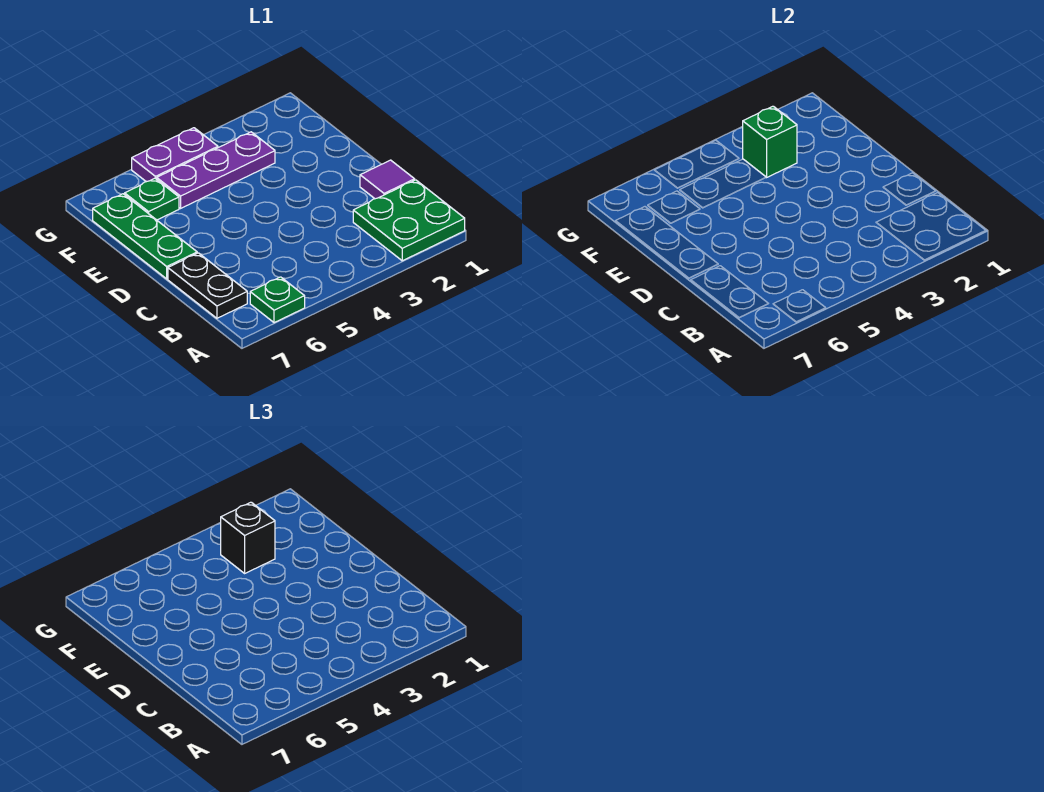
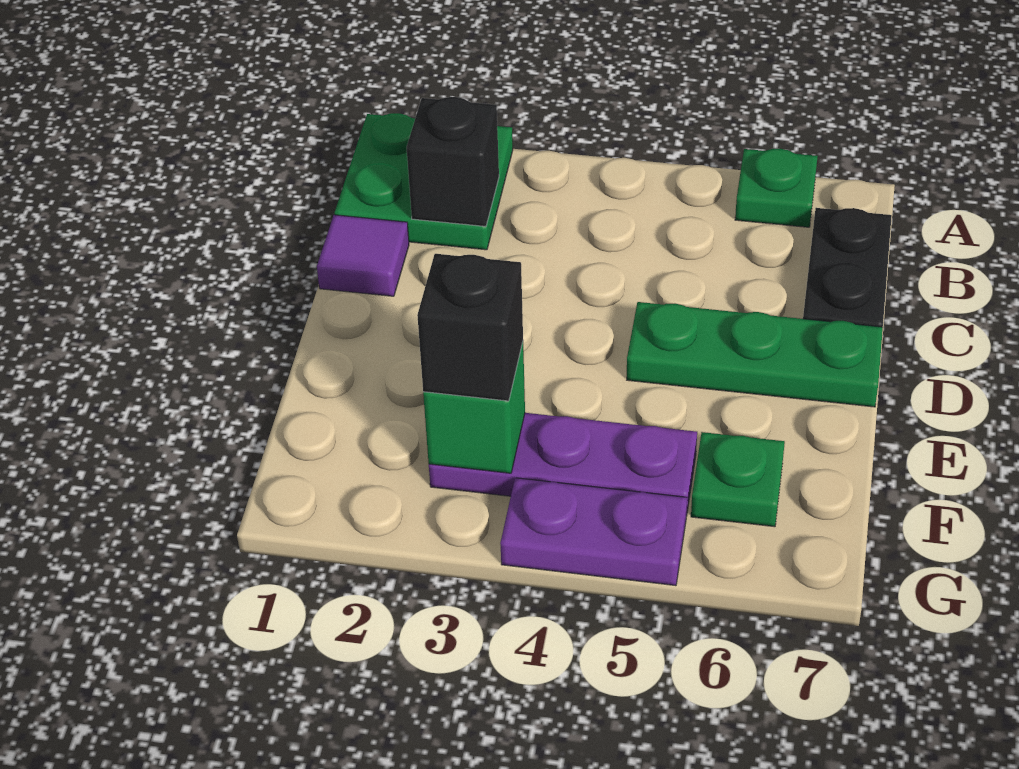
none -> black 1x1 brick [407,97,499,226]
green 1x3 plate [93,194,197,279] -> green 1x3 plate turned to [627,302,883,407]

